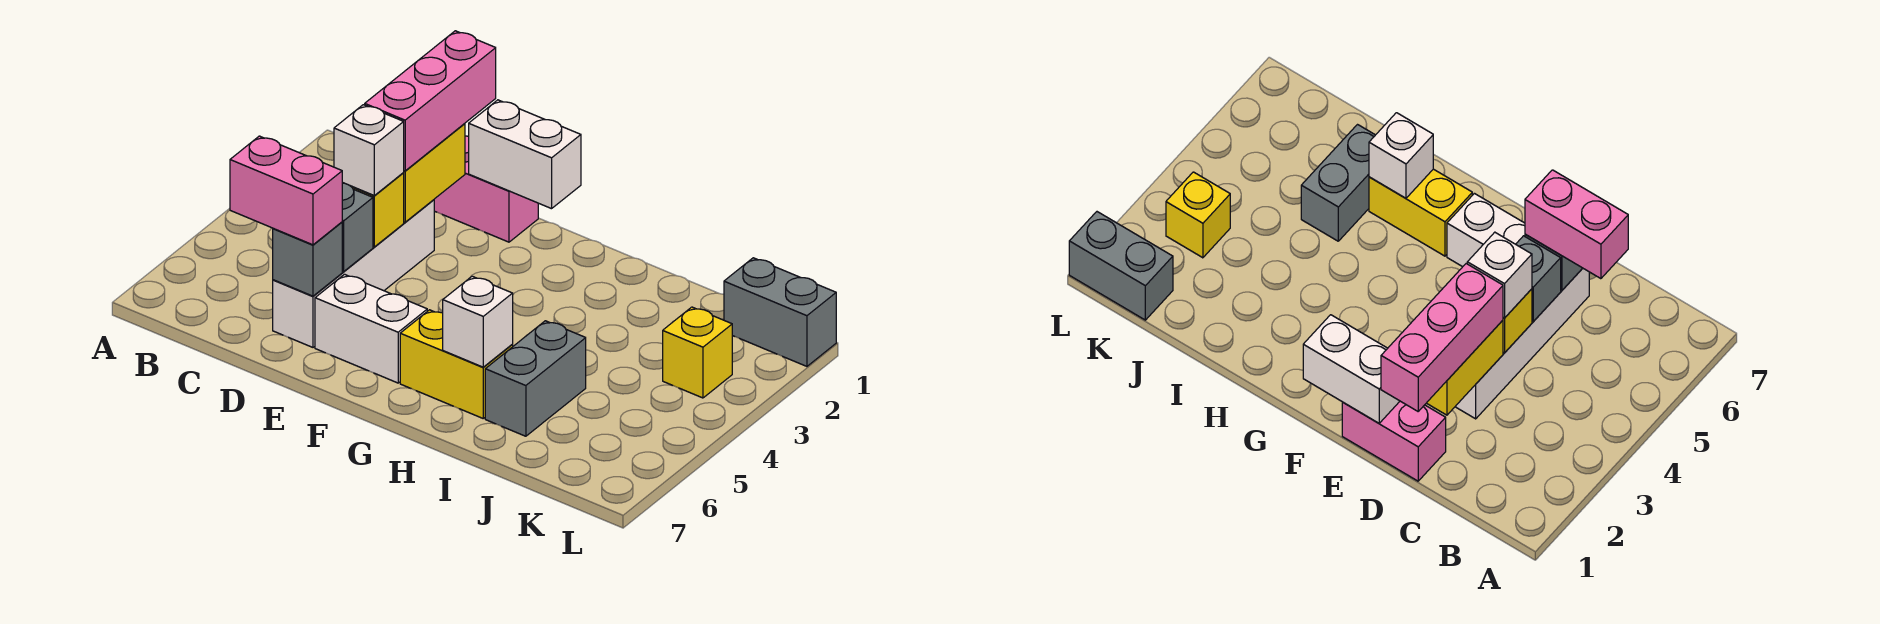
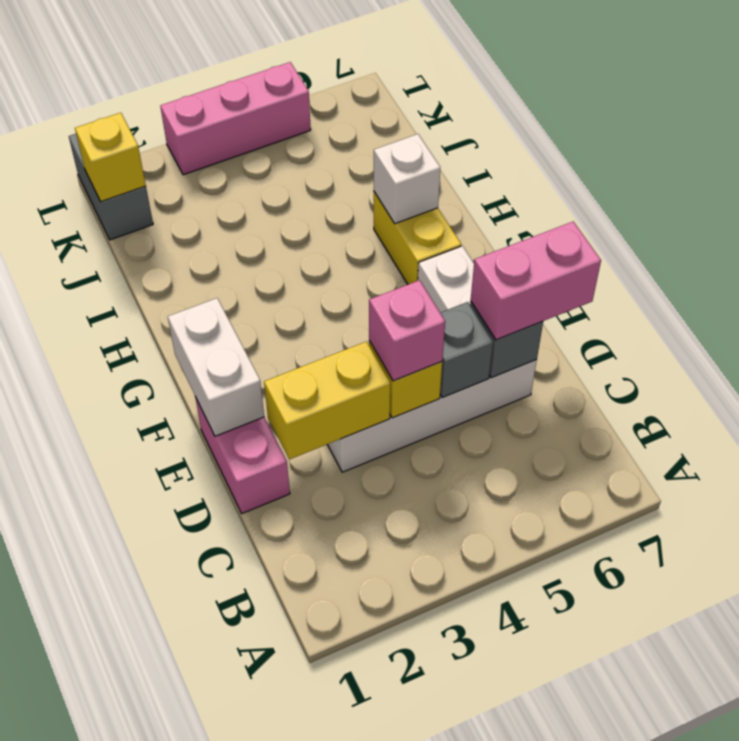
pink 1x2 brick [230,136,342,245] -> pink 1x2 brick turned to [471,221,601,340]
pink 1x3 brick [365,31,496,171] -> pink 1x3 brick moved to [160,62,311,175]
white 1x1 brick [334,105,404,195] -> pink 1x1 brick [369,280,445,381]
grey 1x2 brick [485,321,586,436] -> none
yellow 1x1 brick [663,307,732,398] -> yellow 1x1 brick moved to [75,113,146,202]

